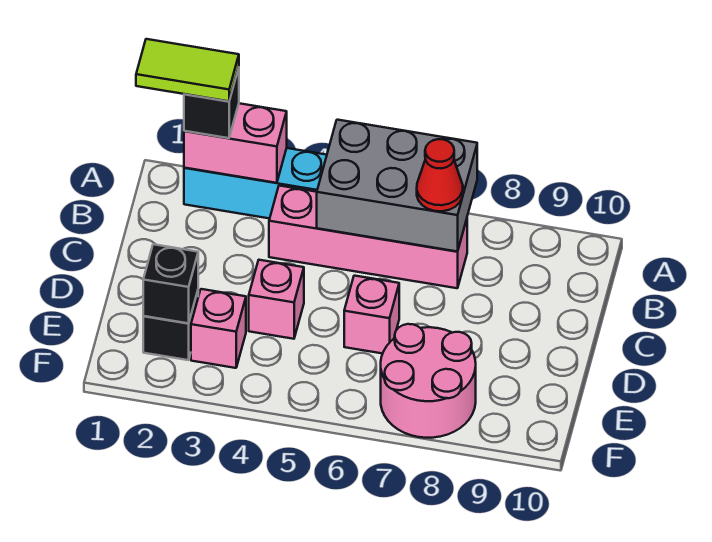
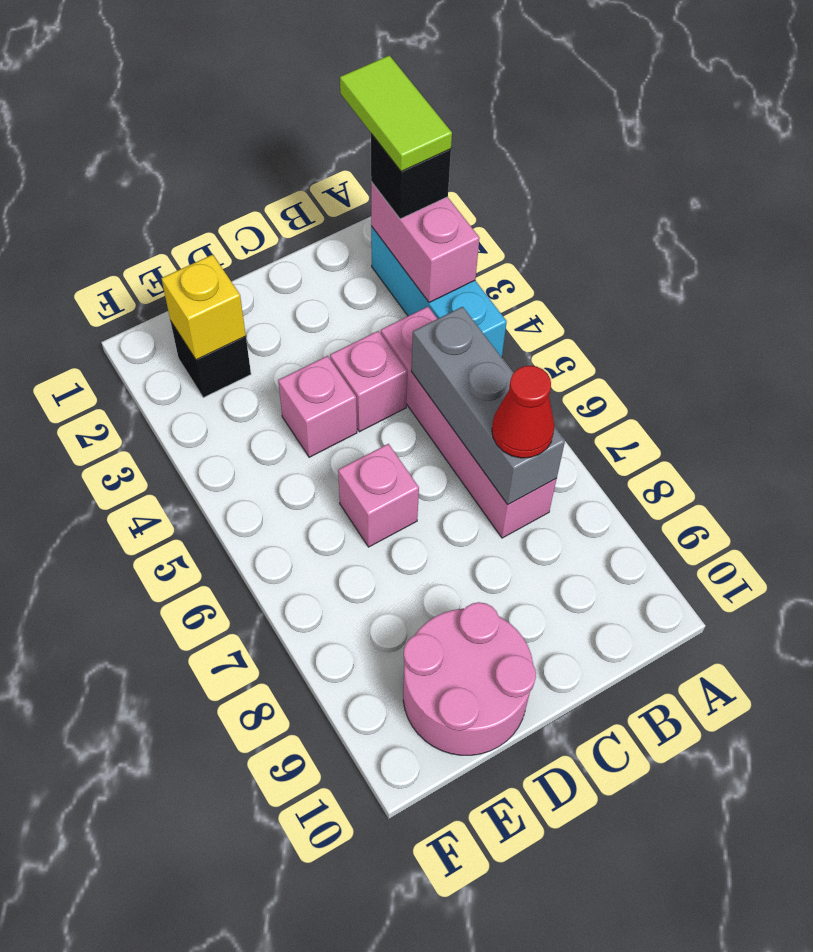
grey 2x3 brick [317,120,477,252] -> grey 1x3 brick [411,307,565,505]
black 1x1 brick [143,244,198,323] -> yellow 1x1 brick [161,255,246,360]
pink 1x1 brick [191,289,246,368] -> pink 1x1 brick moved to [330,331,407,432]
pink 2x2 round brick [381,324,476,438] -> pink 2x2 round brick moved to [403,602,536,755]

